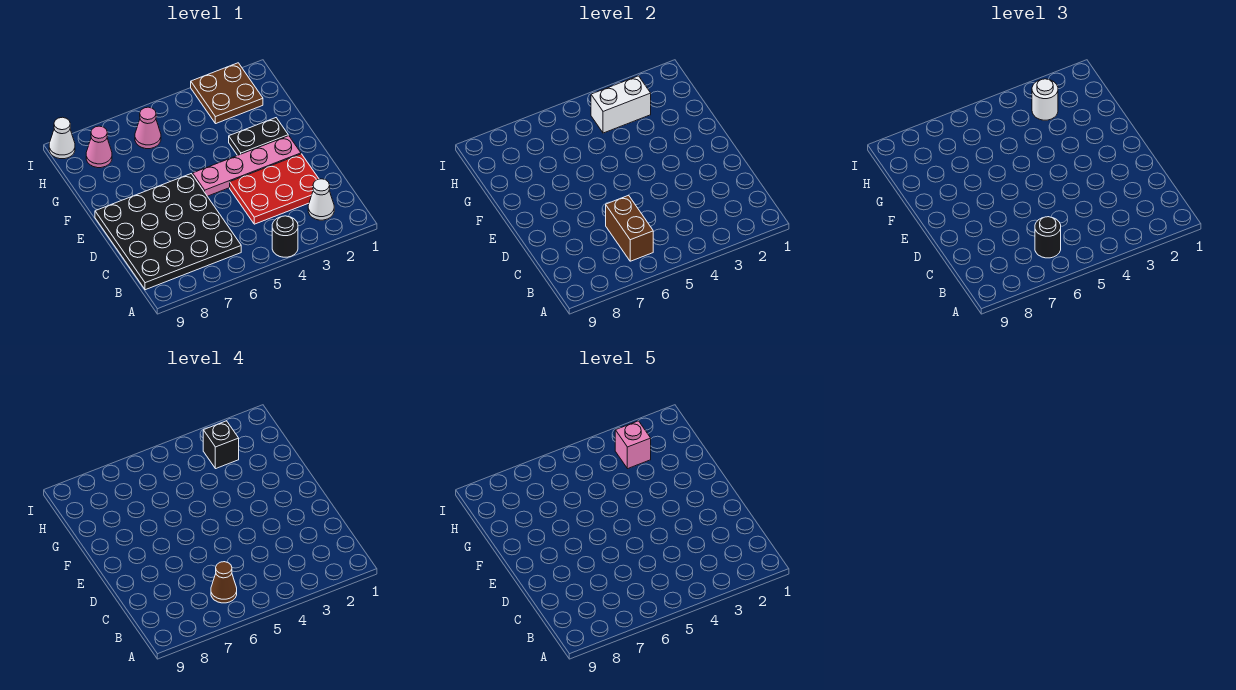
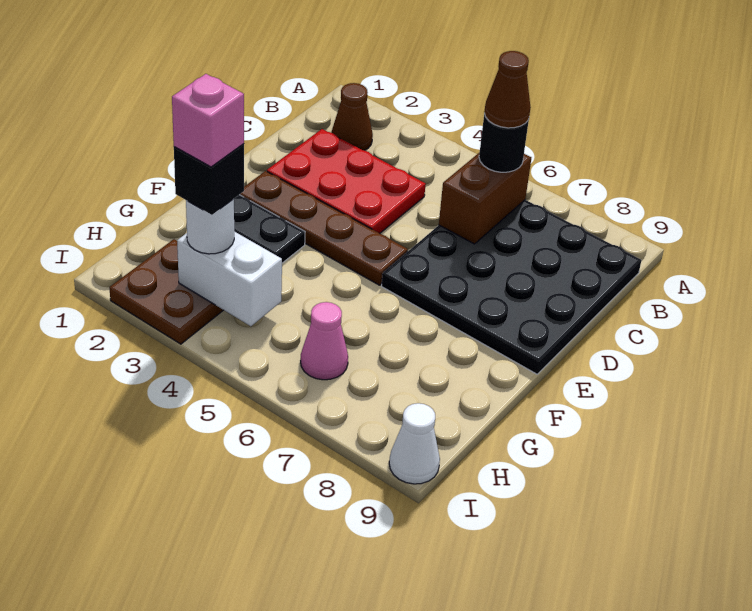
black 1x1 round brick [272,216,298,257] -> none
white 1x1 cone [308,179,334,220] -> brown 1x1 cone [331,83,373,150]
pink 1x4 plate [193,136,301,196] -> brown 1x4 plate [240,171,408,285]
pink 1x1 cone [86,126,112,168] -> none

